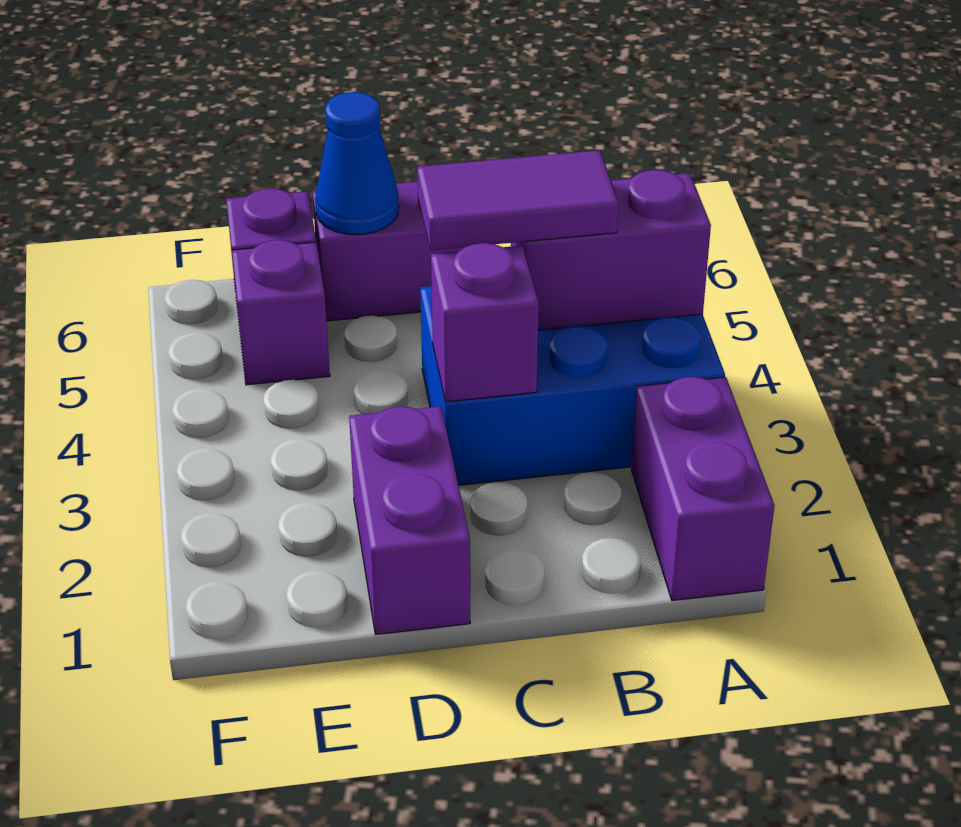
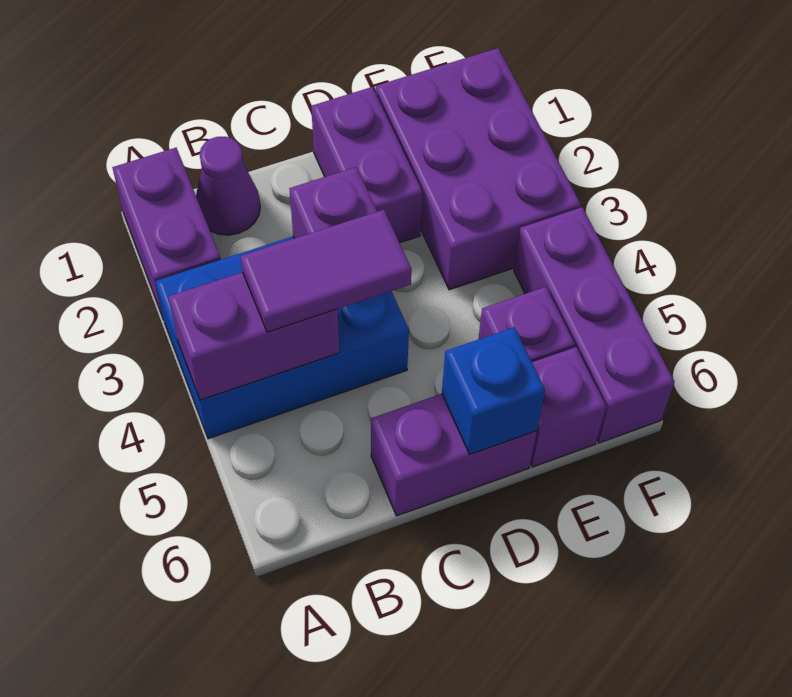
none -> purple 1x1 cone [196,137,260,235]
blue 1x1 cone [315,92,399,235] -> blue 1x1 brick [442,327,545,454]
none -> purple 2x3 brick [376,48,581,290]
none -> purple 1x3 brick [514,207,674,443]

